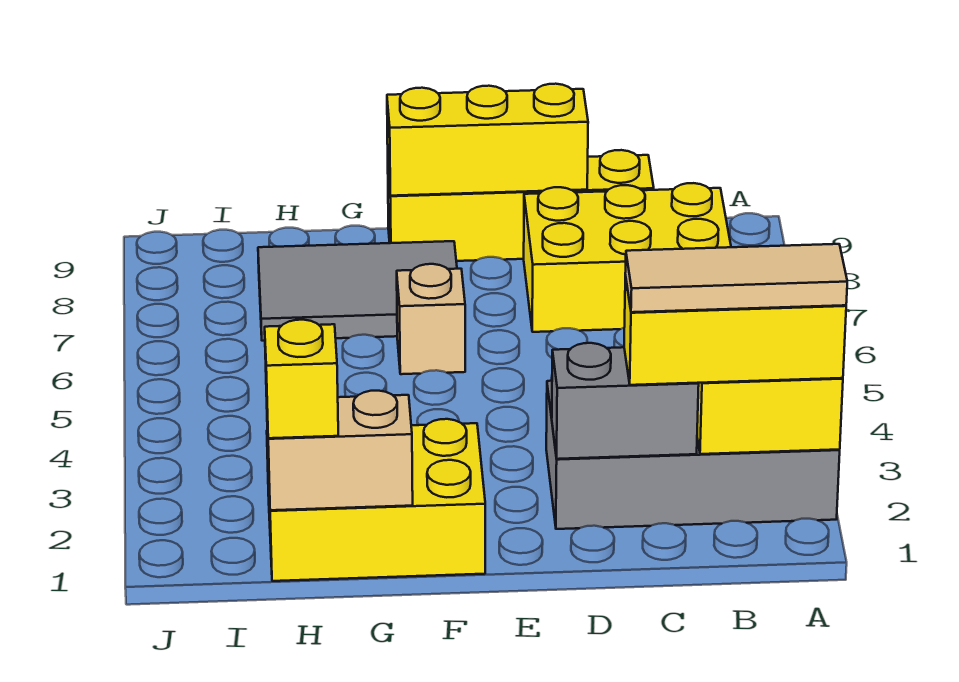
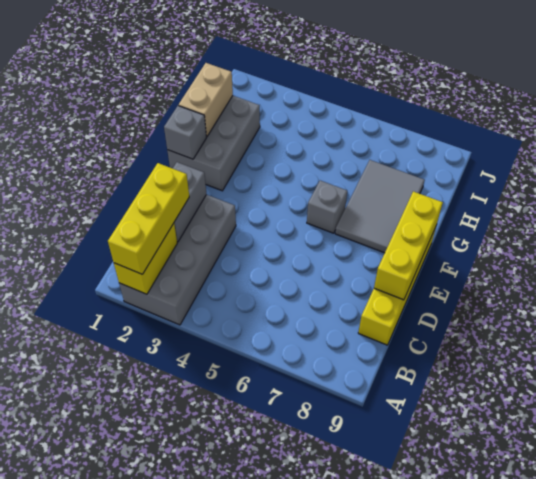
tan 1x3 tile [625,244,847,312] -> none
yellow 2x3 brick [524,183,731,332] -> none
yellow 2x3 brick [267,419,485,581] -> grey 2x3 brick [167,96,260,191]
none -> grey 1x1 brick [164,106,206,159]
tan 1x1 brick [397,264,465,374] -> grey 1x1 brick [307,181,347,233]
yellow 1x1 brick [265,320,338,438] -> none

